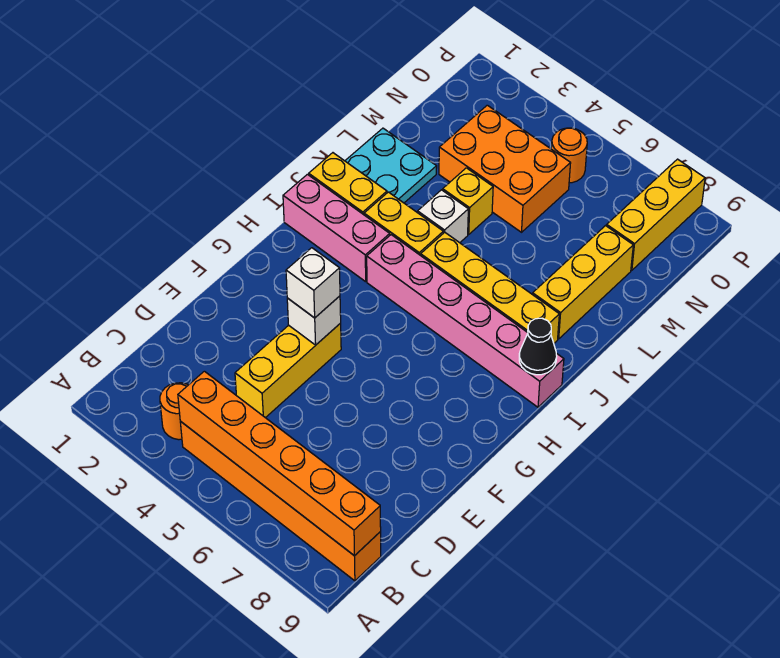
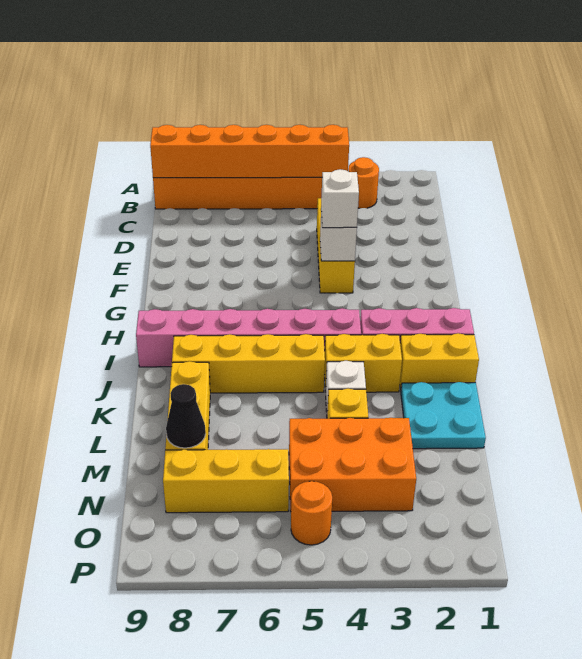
black 1x1 cone [519,318,557,375] -> black 1x1 cone moved to [166,384,206,448]
yellow 1x3 brick [607,159,705,270] -> yellow 1x3 brick turned to [163,449,289,513]

